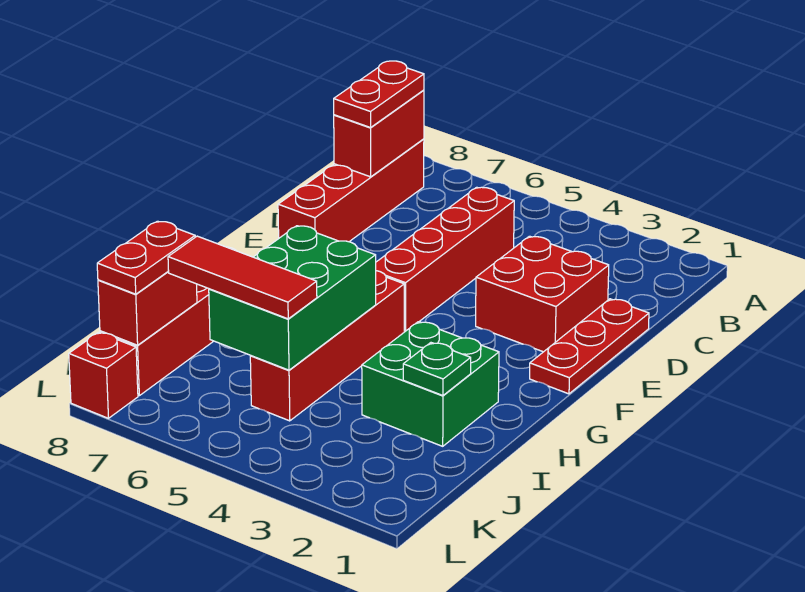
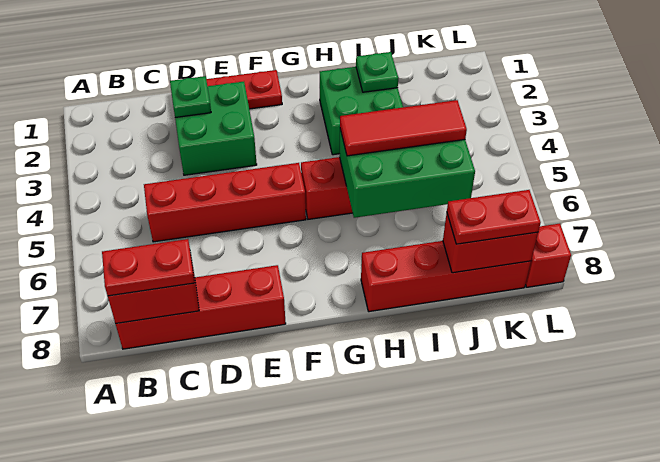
red 2x2 brick [476,236,609,352] -> green 2x2 brick [175,82,257,175]
none -> green 1x1 plate [170,76,211,117]
red 1x3 tile [168,236,317,319] -> red 1x3 tile turned to [340,100,467,156]

